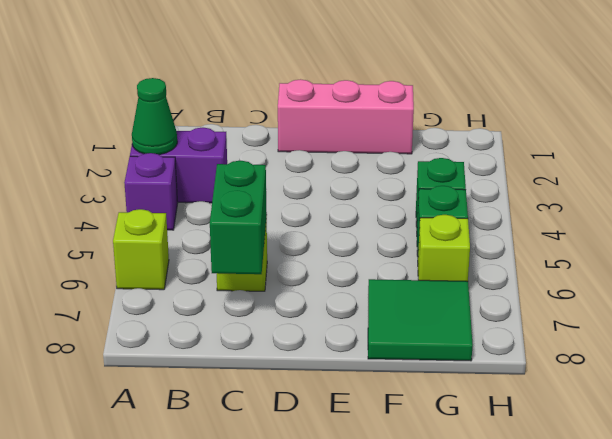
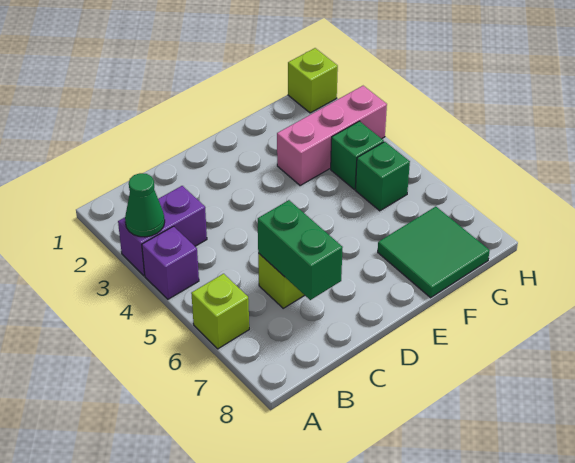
pink 1x3 brick [278,79,414,154] -> pink 1x3 brick moved to [277,86,387,185]
lime 1x1 brick [418,215,470,281] -> lime 1x1 brick moved to [288,48,338,113]

